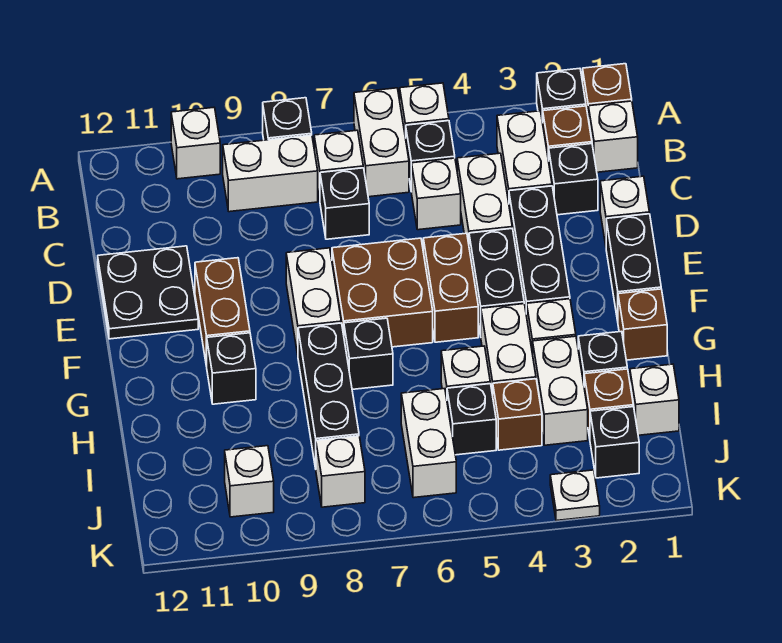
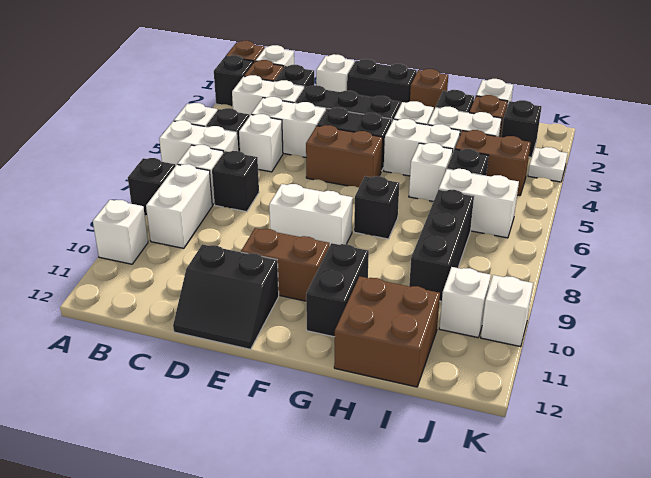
black 2x2 plate [98,246,198,339] -> black 2x2 slope [173,244,279,349]
brown 2x2 brick [332,238,433,347] -> brown 2x2 brick moved to [334,276,440,387]
black 1x3 brick [298,323,359,469] -> black 1x3 brick turned to [409,190,474,301]
black 1x1 brick [207,333,256,404] -> black 1x2 brick [306,243,369,337]
brown 1x1 brick [493,379,542,450] -> brown 1x2 brick [455,130,531,196]
white 1x1 brick [316,436,365,507] -> white 1x1 brick moved to [481,275,533,347]

